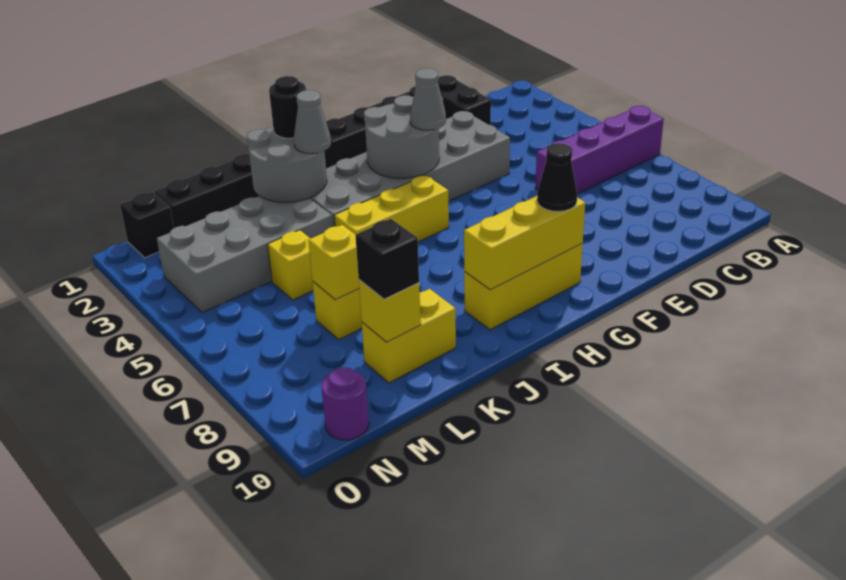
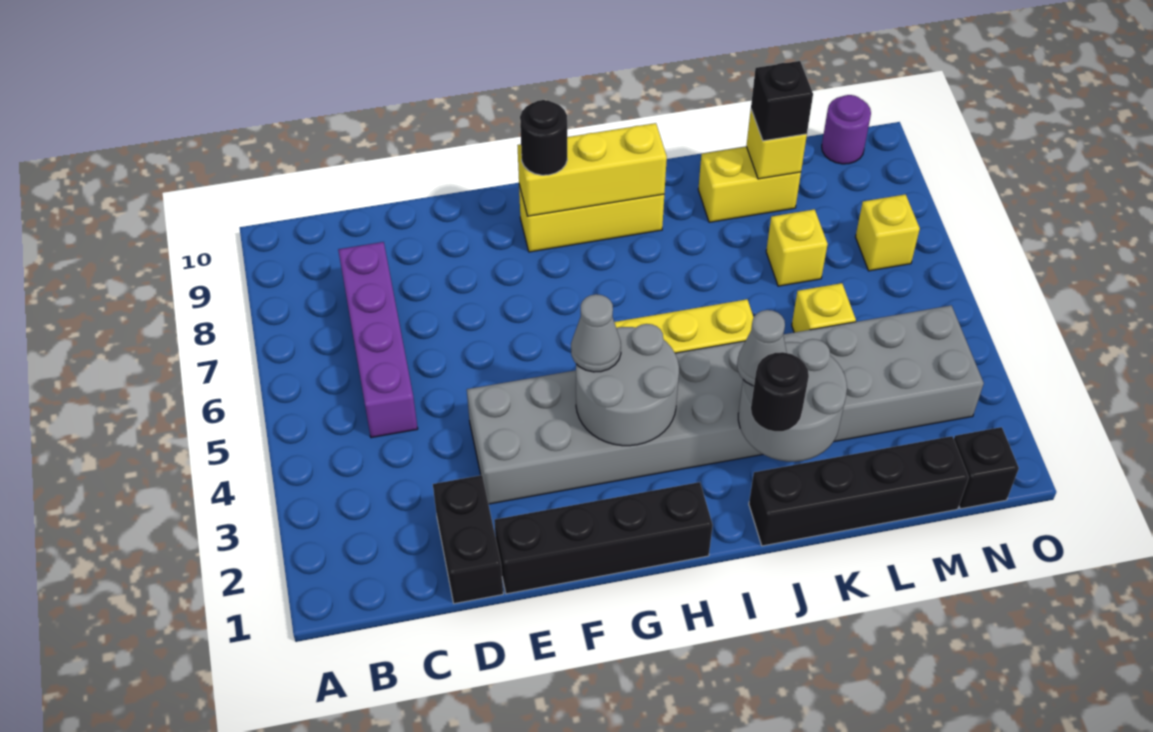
purple 1x4 brick [535,106,664,194] -> purple 1x4 brick turned to [338,242,418,438]
black 1x1 cone [537,143,577,212] -> black 1x1 round brick [520,100,567,175]
yellow 1x1 brick [308,225,359,300] -> yellow 1x1 brick moved to [856,194,920,271]

